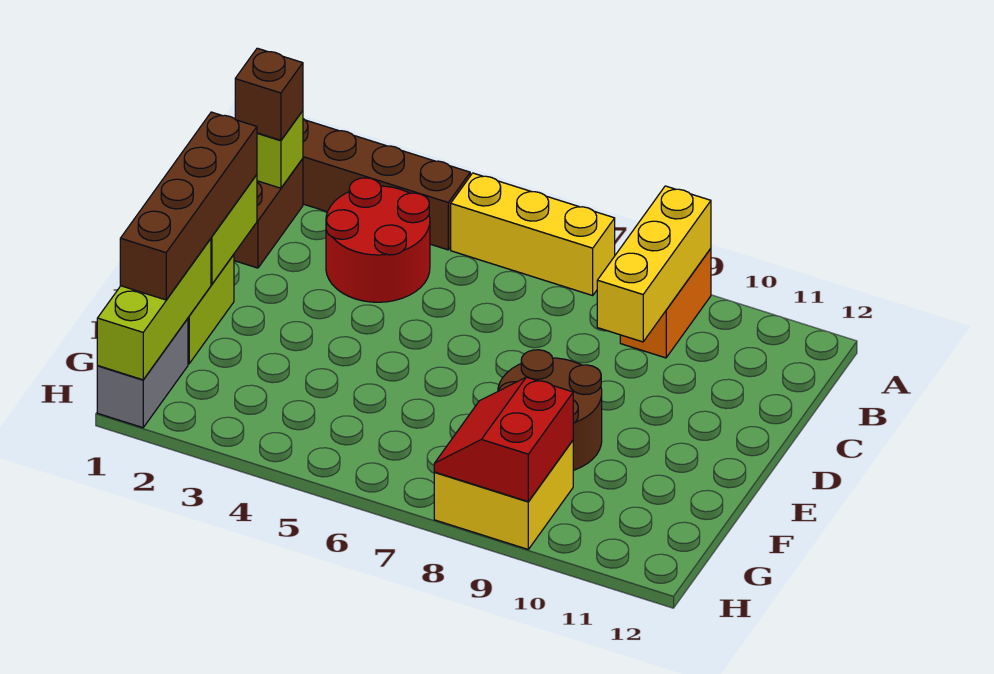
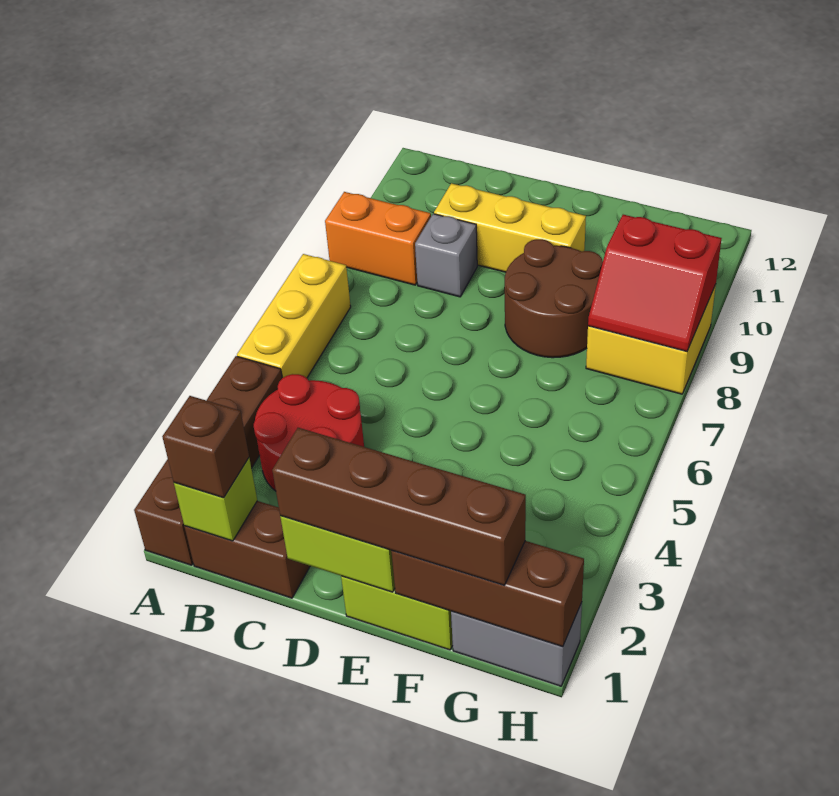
yellow 1x3 brick [597,186,711,342] -> yellow 1x3 brick moved to [434,183,586,272]
none -> grey 1x1 brick [415,214,477,297]
lime 1x3 brick [97,239,211,380] -> brown 1x3 brick [391,541,584,647]

